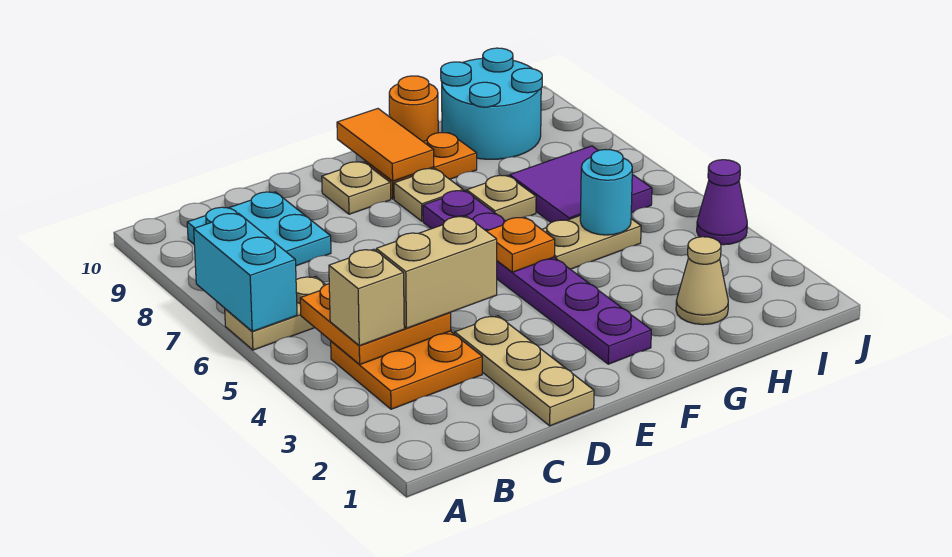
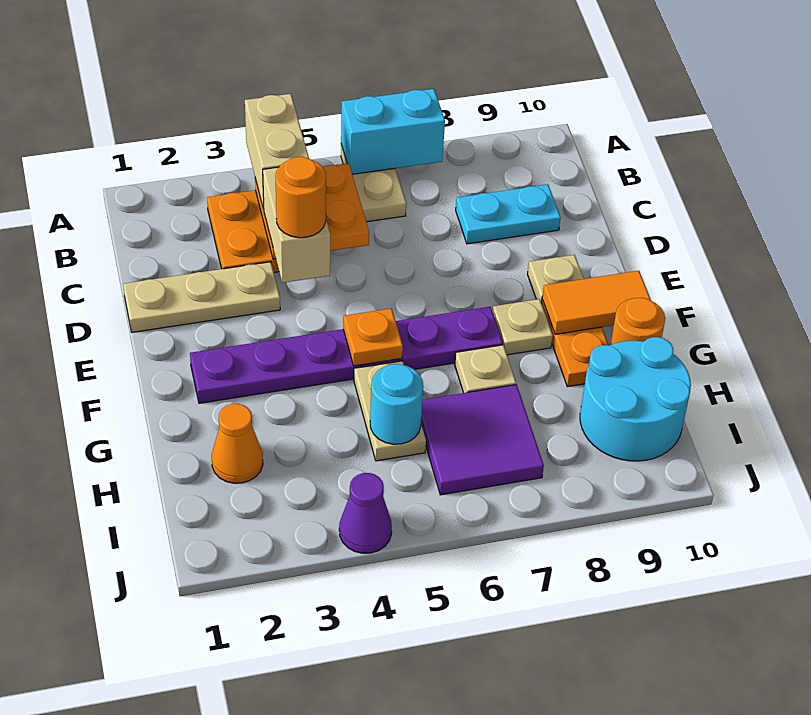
tan 1x1 brick [329,249,404,346] -> tan 1x2 brick [245,94,309,210]
cyan 2x2 plate [187,192,331,266] -> cyan 1x2 plate [456,184,561,244]
none -> orange 1x1 round brick [275,157,326,238]
tan 1x1 cone [676,237,728,325] -> orange 1x1 cone [212,404,263,483]

